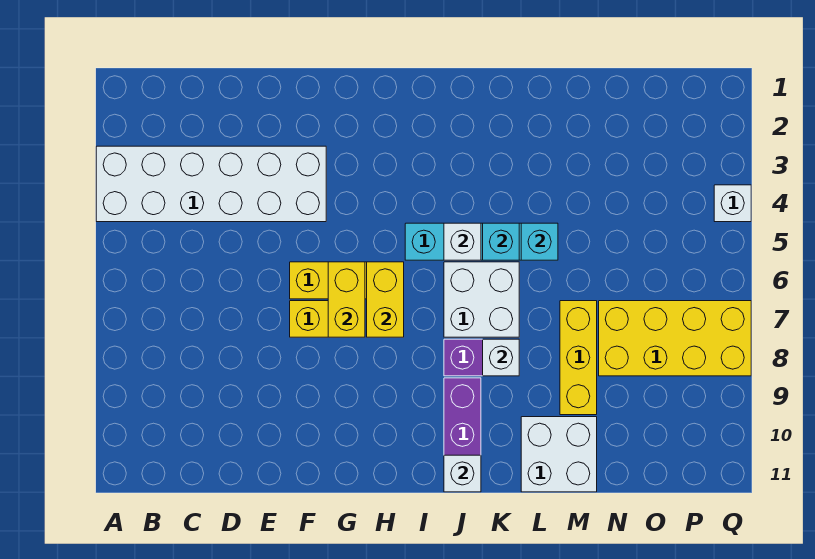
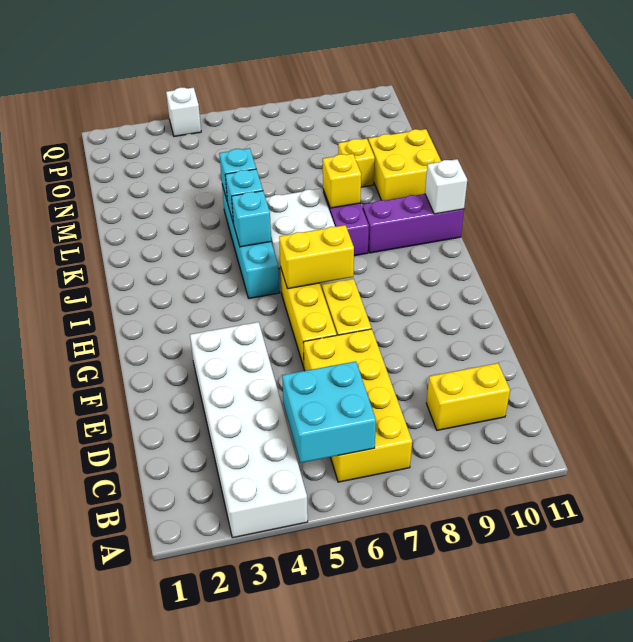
none -> cyan 2x2 brick [282,361,376,463]
yellow 1x2 brick [328,262,365,337] -> yellow 1x2 brick moved to [426,363,510,430]
white 1x1 brick [444,223,481,260] -> cyan 1x1 brick [232,191,271,247]
white 1x1 brick [483,339,519,376] -> yellow 1x1 brick [323,154,361,208]
white 2x2 brick [521,417,597,492] -> yellow 2x2 brick [368,129,441,201]
yellow 1x3 brick [560,301,597,415] -> yellow 1x1 brick [338,138,375,187]
yellow 2x4 brick [599,301,751,376] -> yellow 2x4 brick moved to [303,329,412,482]

